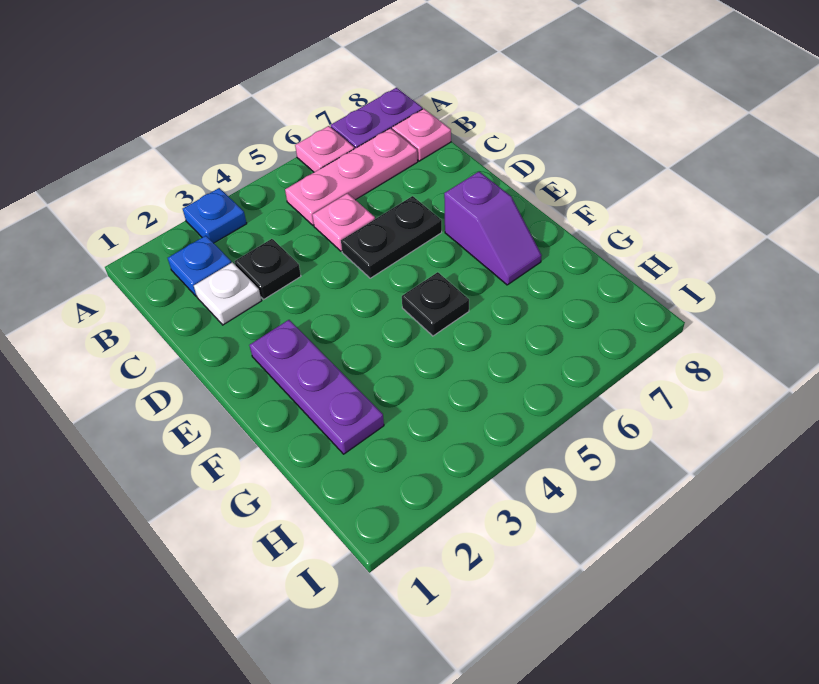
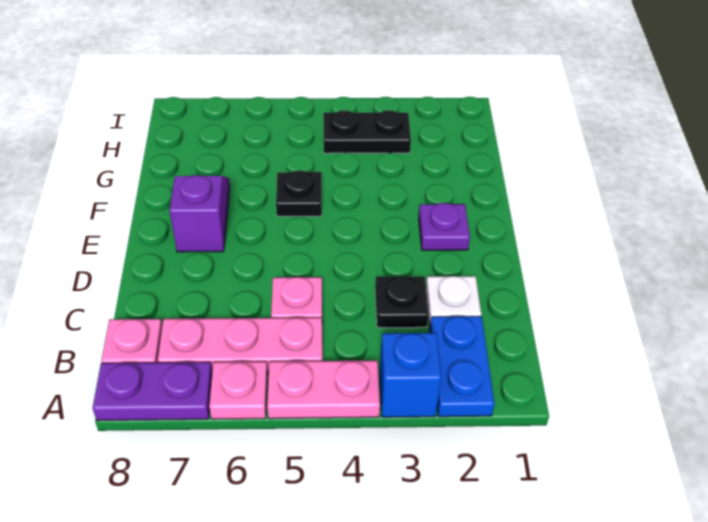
blue 1x1 plate [183,188,247,243] -> blue 1x1 brick [380,333,441,417]
none -> pink 1x2 plate [267,360,380,419]
blue 1x1 plate [168,236,232,296] -> blue 1x2 plate [430,316,495,417]
black 1x2 plate [341,196,442,278] -> black 1x2 plate moved to [323,110,411,153]
purple 1x3 plate [249,320,384,454] -> purple 1x1 plate [419,203,470,250]

